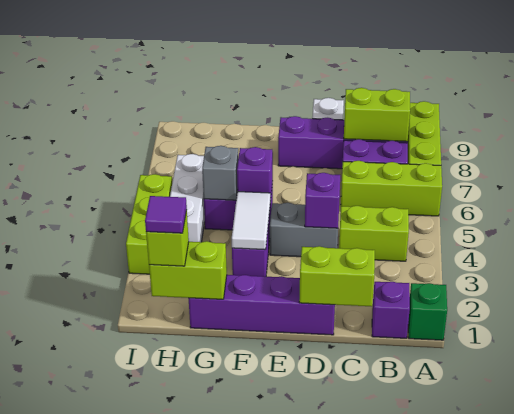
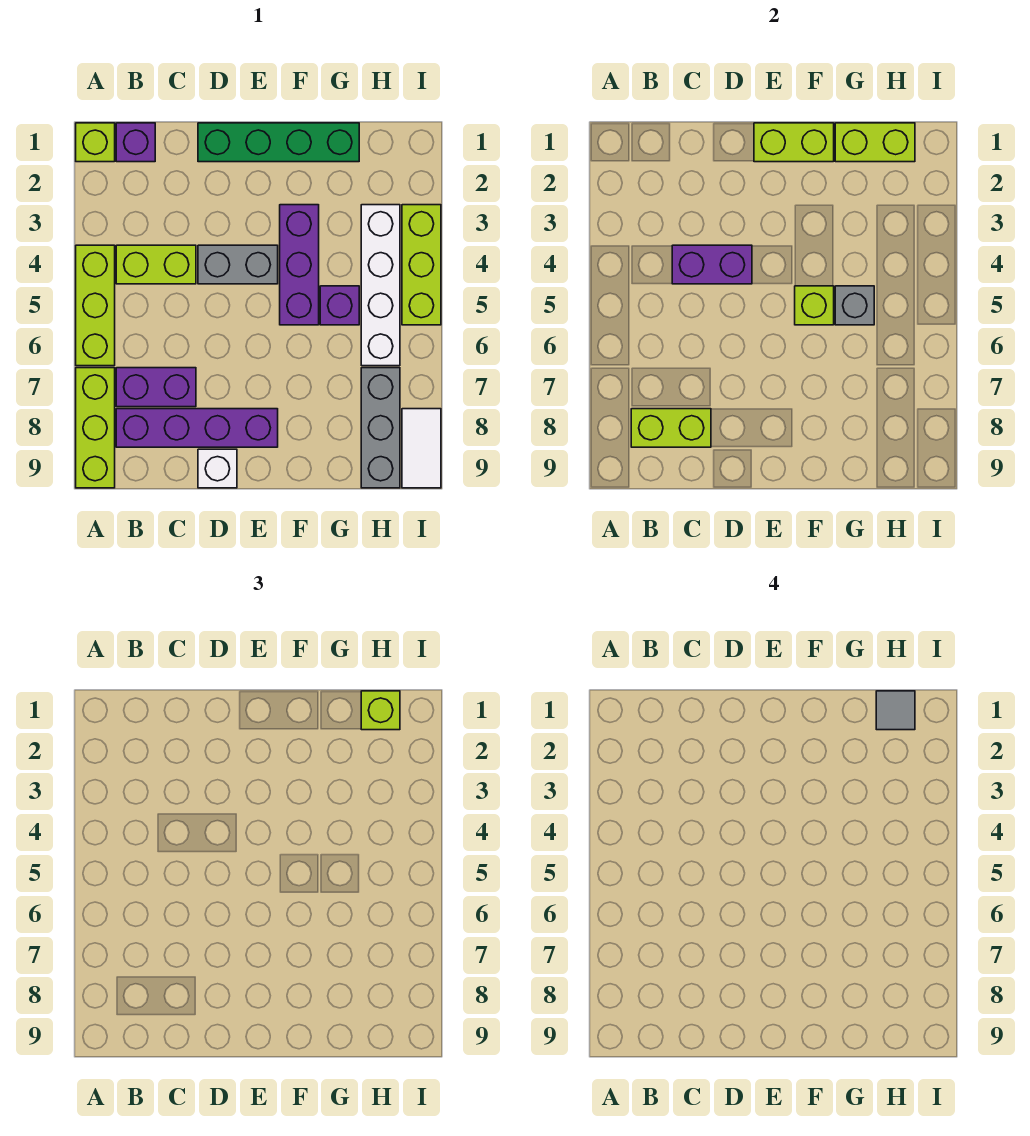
green 1x1 brick [408,283,447,340] -> lime 1x1 brick [76,123,115,162]
lime 1x3 brick [341,161,442,216] -> lime 1x3 brick turned to [76,245,115,366]
lime 1x2 brick [299,246,375,306] -> lime 1x2 brick moved to [754,123,834,162]
purple 1x4 brick [189,275,335,335] -> green 1x4 brick [198,123,359,162]
purple 1x1 brick [305,173,340,228] -> purple 1x2 brick [672,245,752,284]
white 1x2 tile [232,192,270,250] -> white 1x2 tile moved to [402,409,441,488]
purple 1x1 brick [237,147,273,201] -> lime 1x1 brick [795,286,834,325]
purple 1x1 tile [145,196,187,233] -> grey 1x1 tile [876,691,915,730]
white 1x3 brick [170,154,205,242] -> white 1x4 brick [361,205,400,366]
none -> grey 1x3 brick [361,368,400,488]

